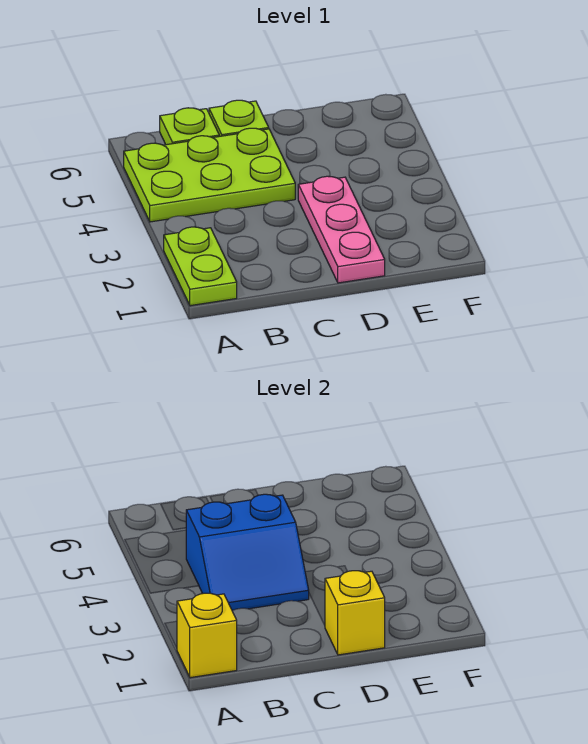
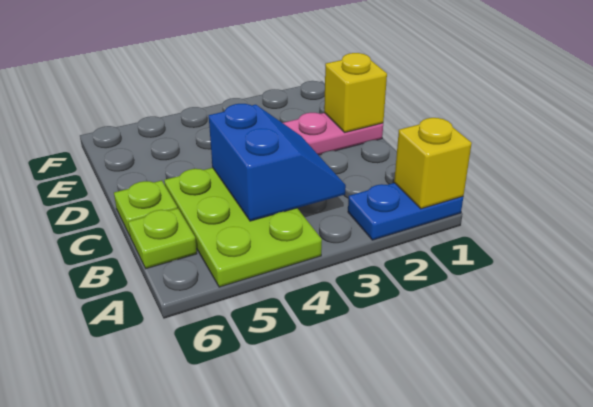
lime 1x2 plate [164,227,237,306] -> blue 1x2 plate [348,183,463,240]

